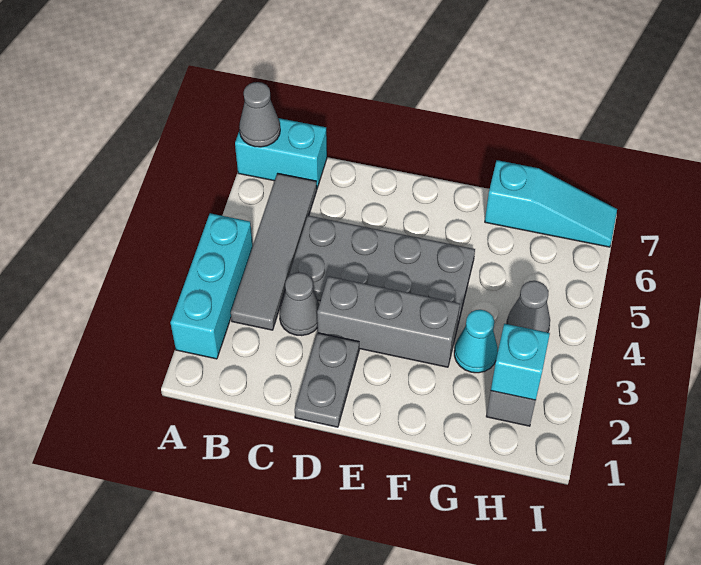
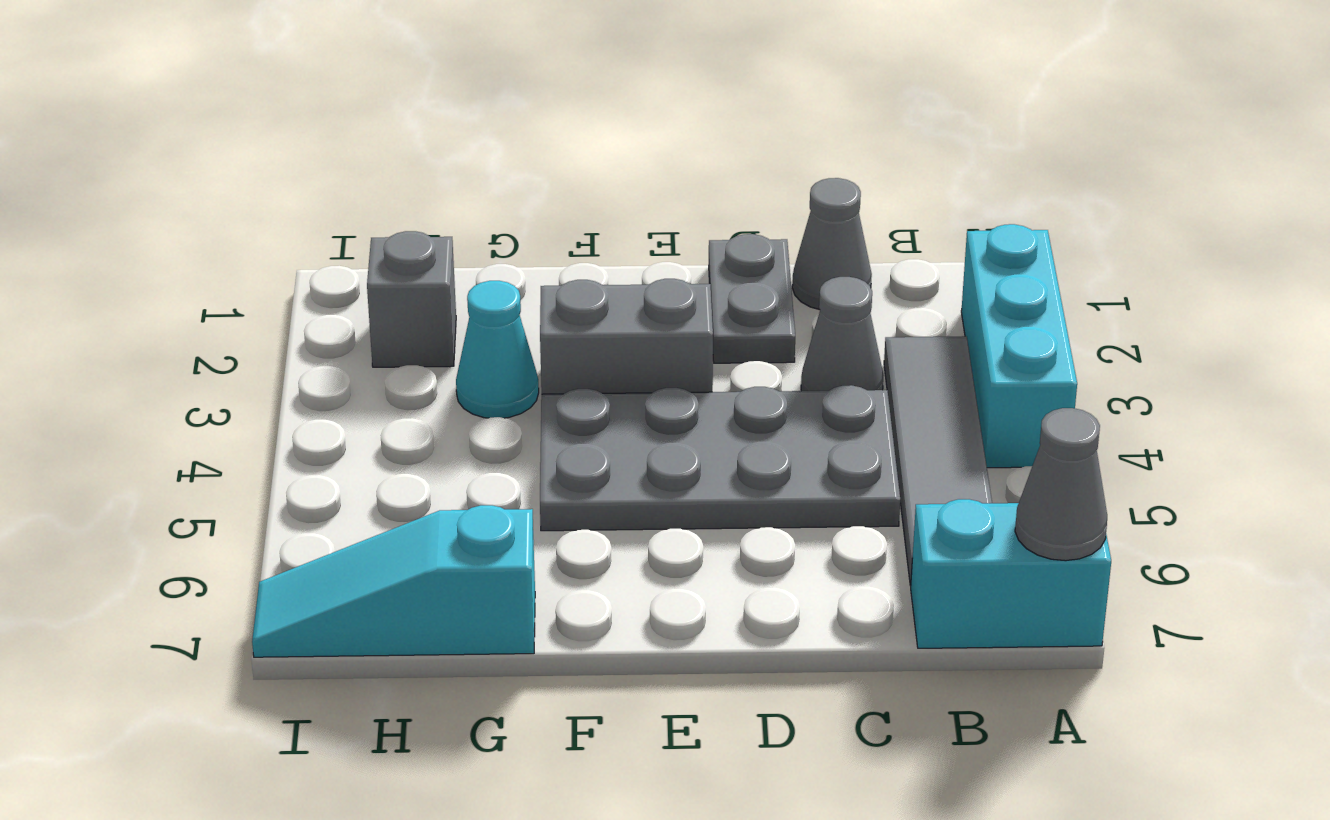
grey 1x3 brick [317,276,460,367] -> grey 1x2 brick [540,279,713,394]
cyan 1x1 brick [491,324,550,400] -> none
grey 1x1 cone [507,281,550,332] -> grey 1x1 cone moved to [792,178,872,310]

